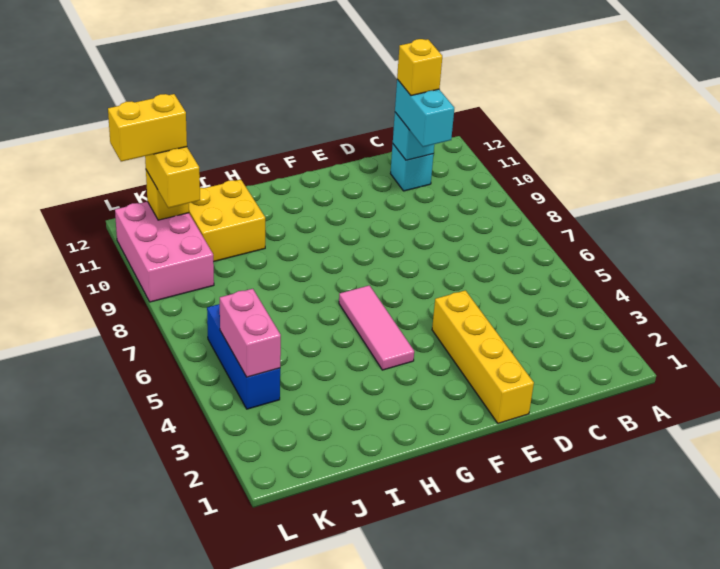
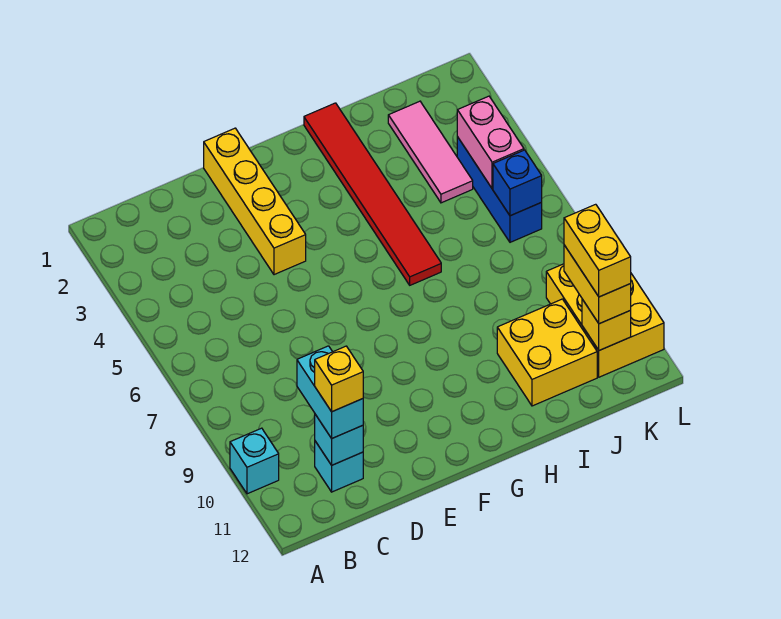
none -> cyan 1x1 brick [230,428,279,494]
pink 1x3 tile [339,285,414,370] -> pink 1x3 tile moved to [388,101,473,203]
none -> red 1x6 tile [304,103,441,285]
none -> blue 1x1 brick [493,150,542,216]
pink 2x3 brick [115,202,214,302] -> yellow 2x3 brick [546,264,664,377]
yellow 1x2 brick [108,94,187,162] -> yellow 1x2 brick turned to [564,204,631,297]

